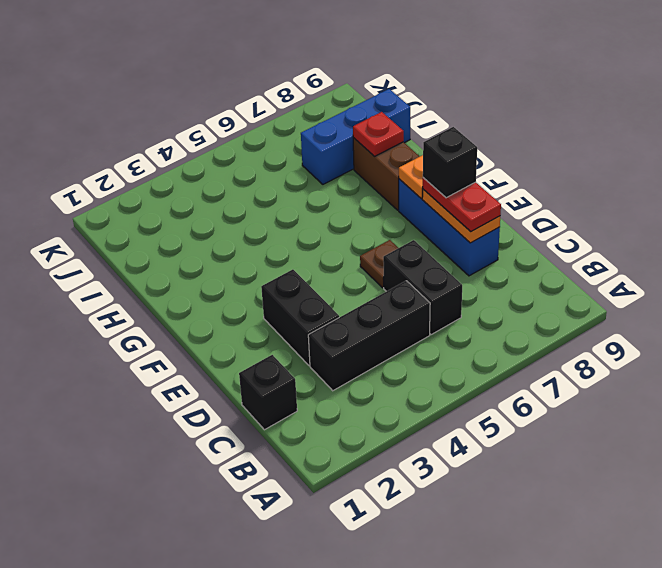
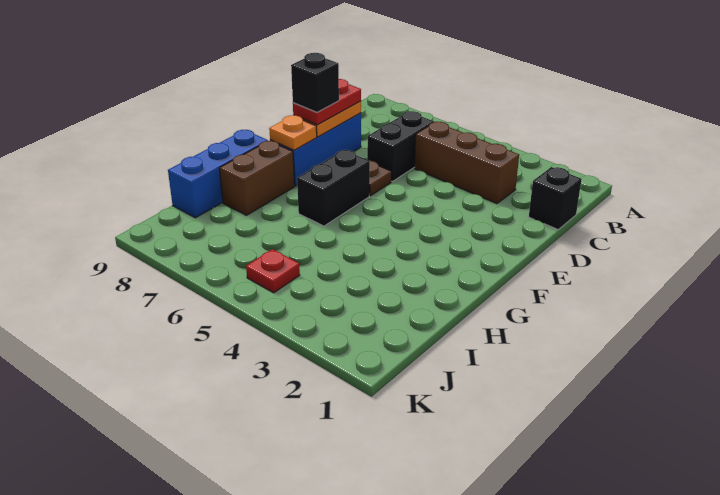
black 1x3 brick [308,281,430,391] -> brown 1x3 brick [415,122,519,204]
black 1x2 brick [261,270,339,365] -> black 1x2 brick moved to [297,150,370,226]
red 1x1 plate [353,112,404,156] -> red 1x1 plate moved to [246,249,300,293]
blue 1x3 brick [301,89,410,184] -> blue 1x3 brick turned to [168,130,268,218]

